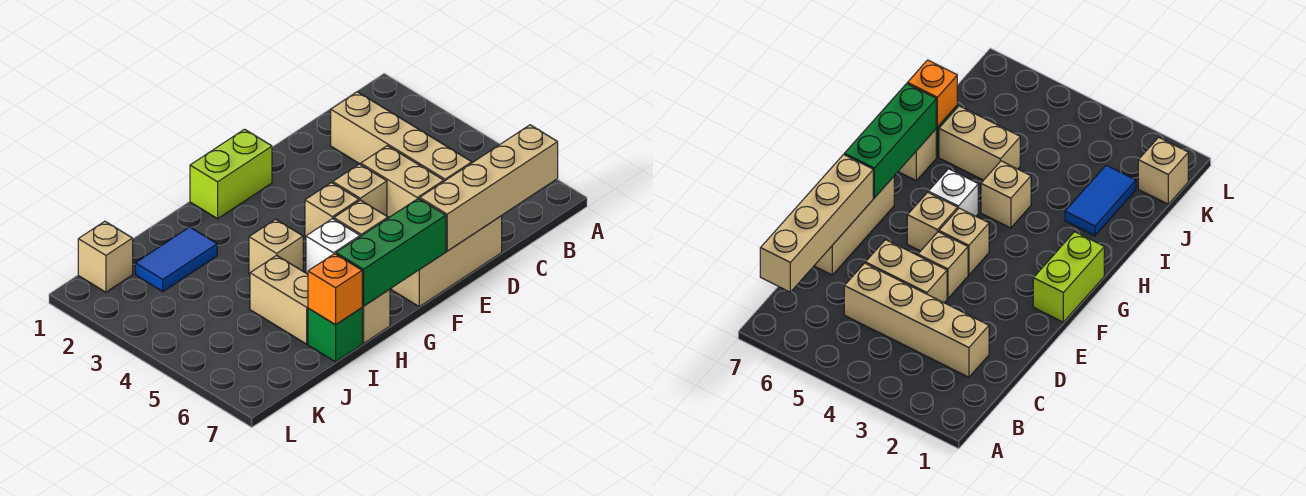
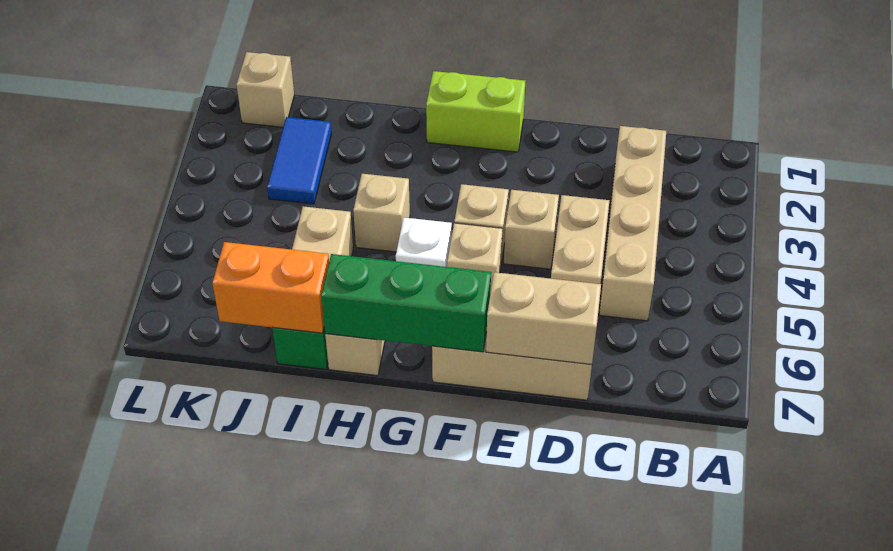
tan 1x4 brick [420,125,558,251] -> tan 1x2 brick [486,272,601,364]
blue 1x2 tile [135,227,217,291] -> blue 1x2 tile turned to [267,117,331,204]
orange 1x1 brick [308,254,362,325] -> orange 1x2 brick [212,242,329,333]

